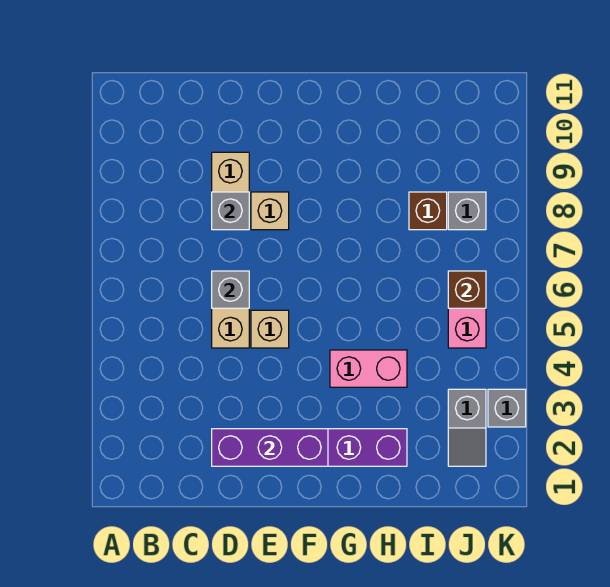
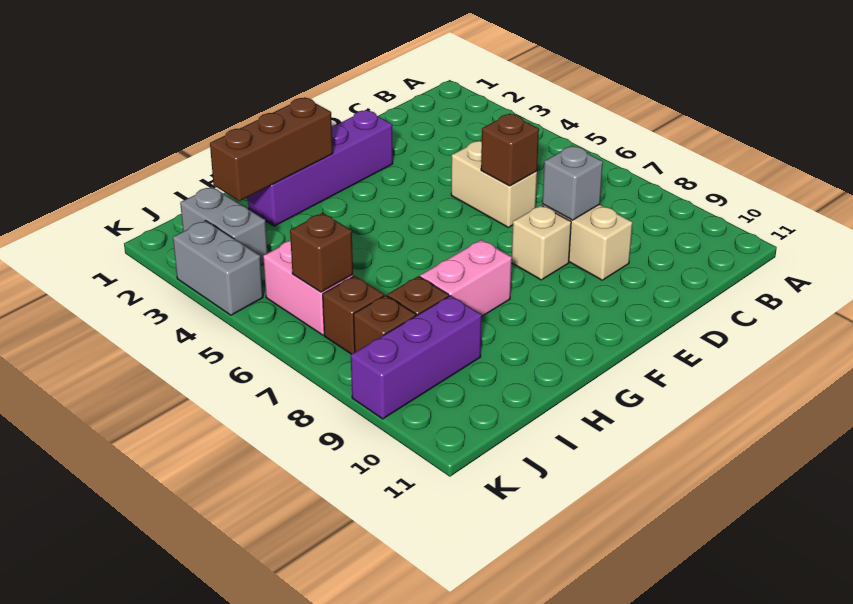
purple 1x3 brick [212,429,328,466] -> purple 1x3 brick moved to [351,296,482,419]
grey 1x1 brick [212,271,249,308] -> brown 1x1 brick [481,114,539,186]
tan 1x1 brick [251,310,289,348] -> none
none -> brown 1x3 brick [210,97,333,201]
pink 1x2 brick [330,350,407,387] -> pink 1x2 brick moved to [420,240,512,316]
grey 1x2 slope [448,389,486,466] -> grey 1x2 brick [180,187,267,265]
none -> brown 1x1 brick [323,276,384,354]
grey 1x1 brick [448,192,486,230] -> brown 1x1 brick [354,295,416,352]
grey 1x1 brick [488,389,526,427] -> grey 1x2 brick [173,221,263,315]

